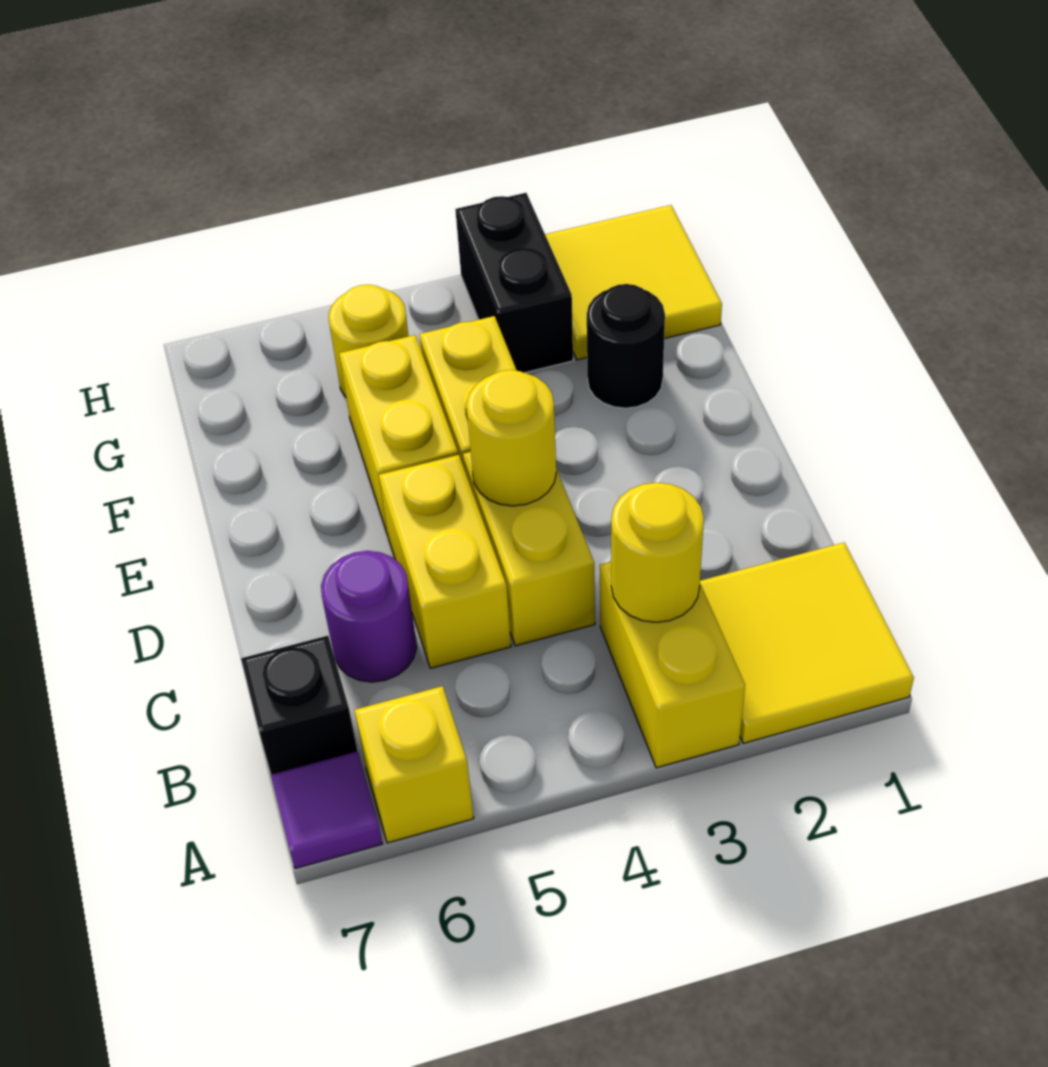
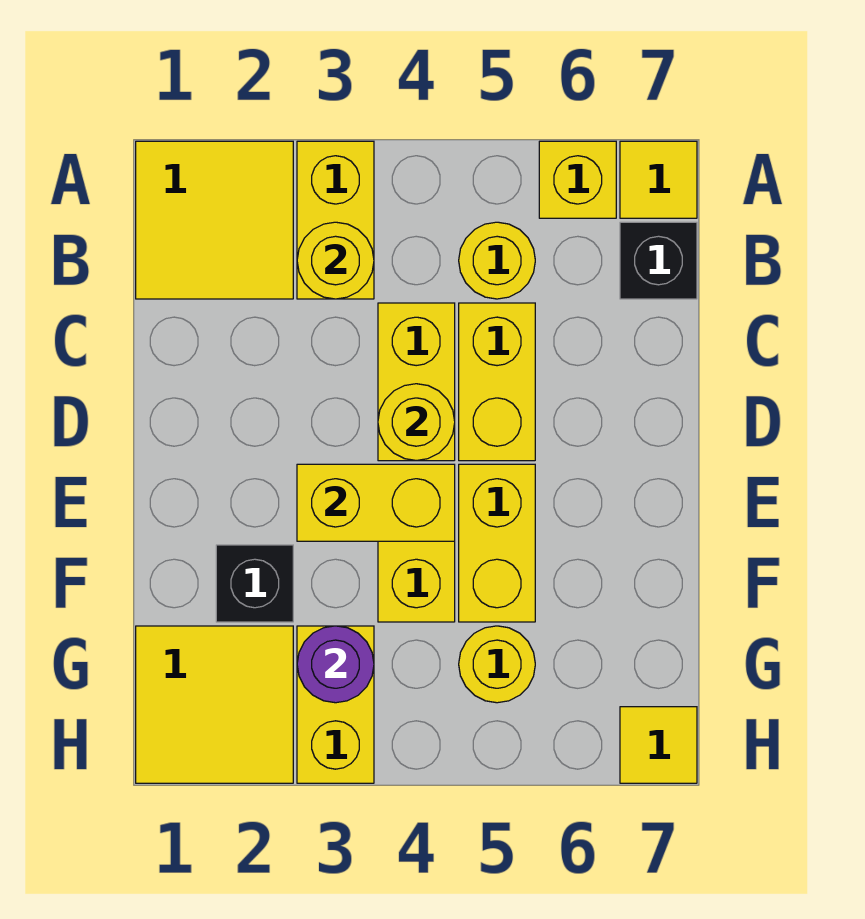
purple 1x1 tile [271,751,383,869] -> yellow 1x1 tile [620,141,697,218]
none -> yellow 1x1 round brick [459,222,535,299]
purple 1x1 round brick [321,551,417,682] -> purple 1x1 round brick moved to [297,626,374,703]
none -> yellow 1x2 brick [297,464,455,541]
black 1x1 round brick [587,284,665,408] -> black 1x1 brick [216,545,293,622]
black 1x2 brick [455,193,573,373] -> yellow 1x2 brick [297,626,374,783]
none -> yellow 1x1 tile [620,707,697,783]

